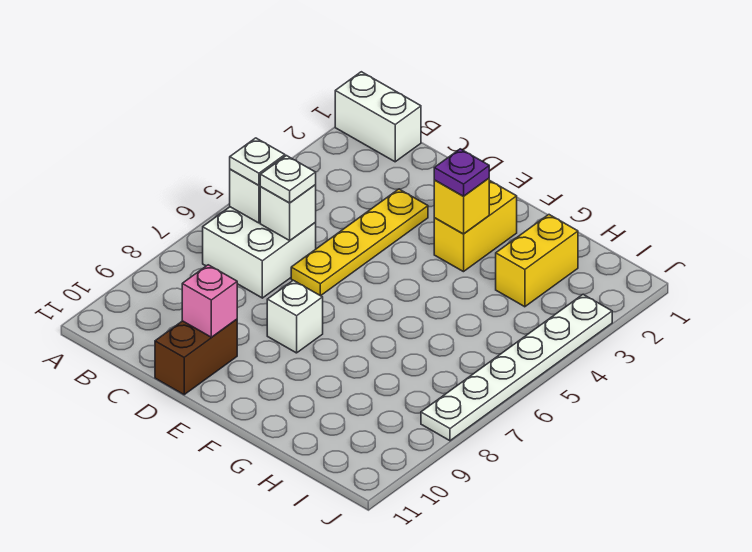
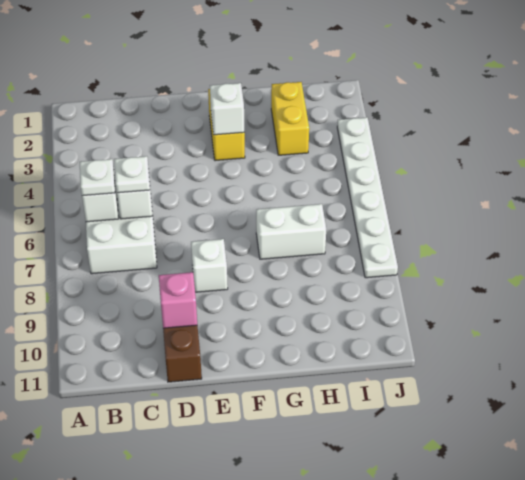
white 1x2 brick [335,72,421,162] -> white 1x2 brick moved to [256,204,326,259]
yellow 1x4 plate [291,189,428,296] -> none
yellow 1x1 brick [434,178,489,234] -> white 1x1 brick [210,83,244,135]
purple 1x1 plate [434,149,489,196] -> none

